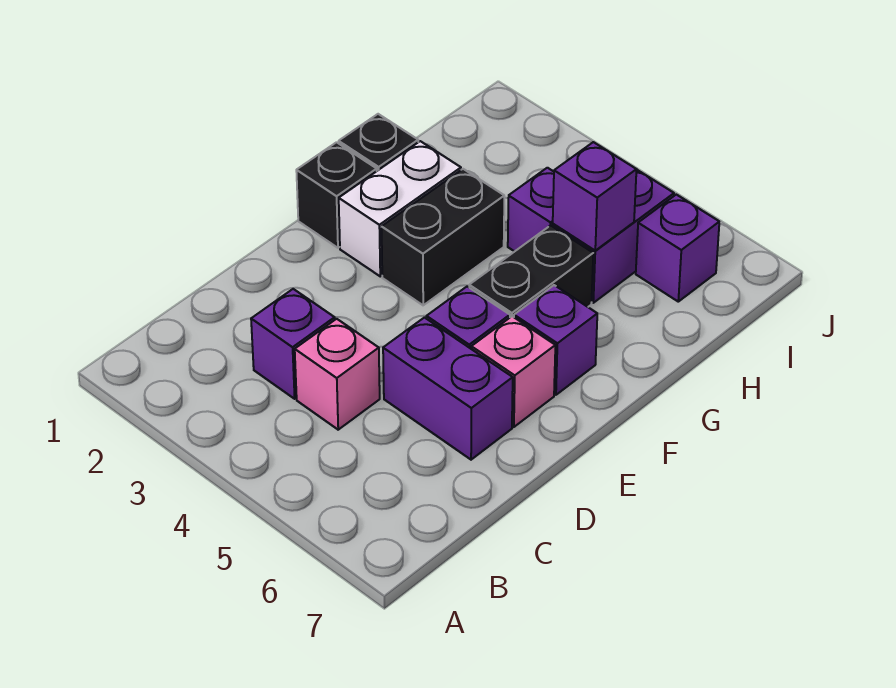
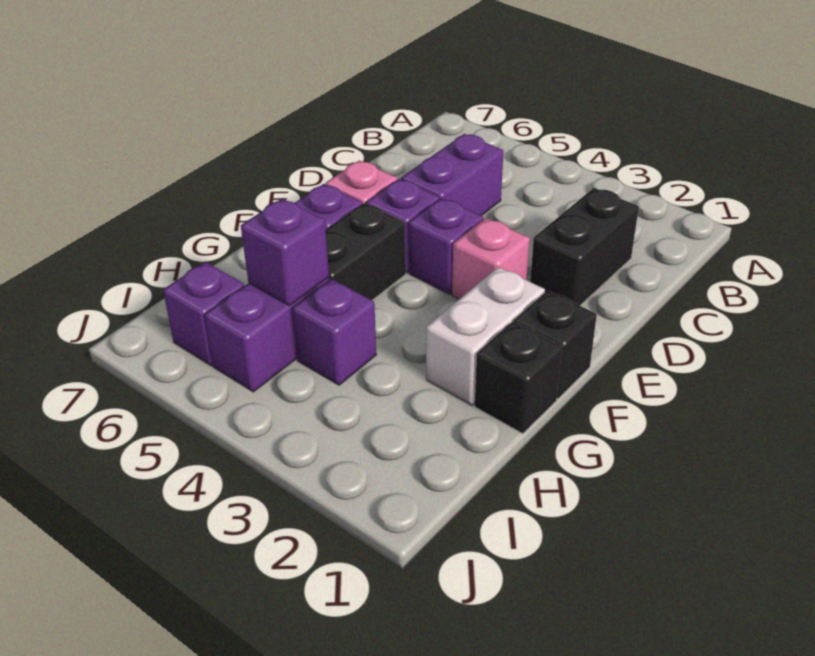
purple 1x1 brick [251,289,335,399] -> purple 1x1 brick moved to [409,198,484,294]
pink 1x1 brick [295,319,380,430] -> pink 1x1 brick moved to [452,218,530,299]
purple 1x2 brick [383,318,513,460] -> purple 1x2 brick turned to [401,134,503,216]
black 1x2 brick [382,169,504,305] -> black 1x2 brick moved to [530,188,639,306]

